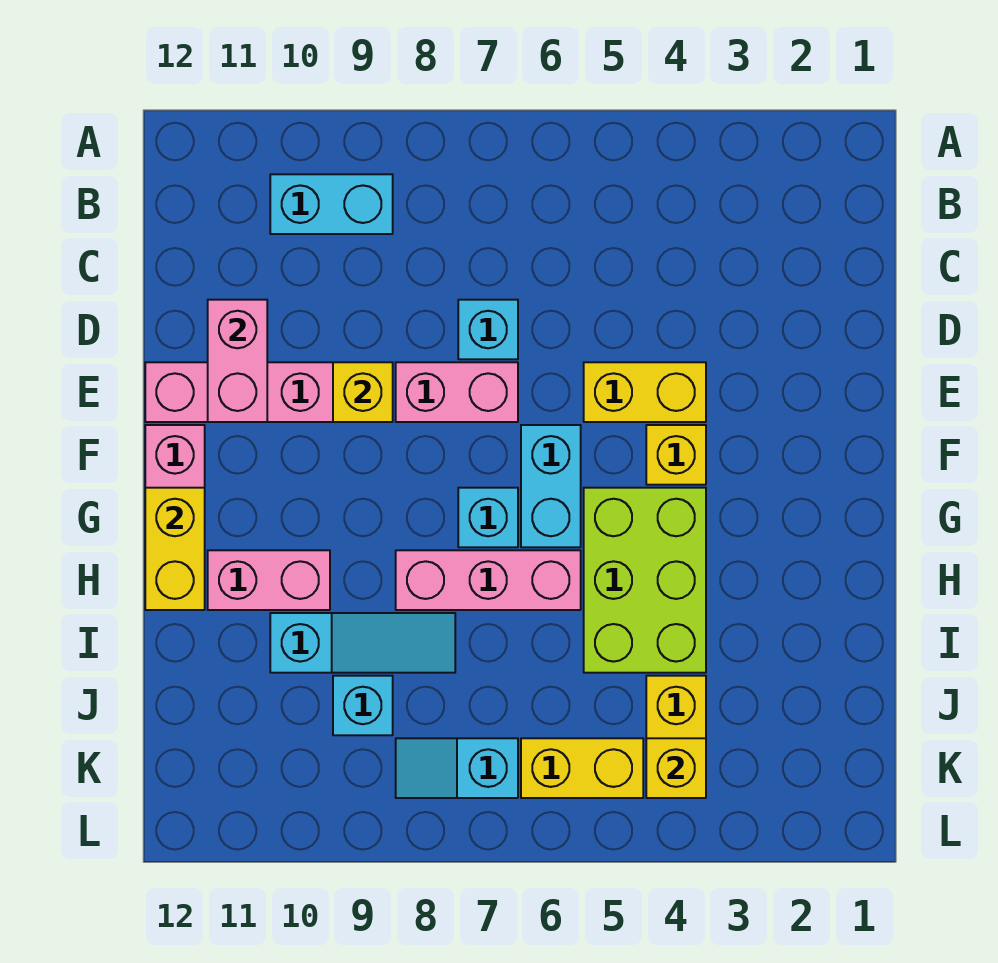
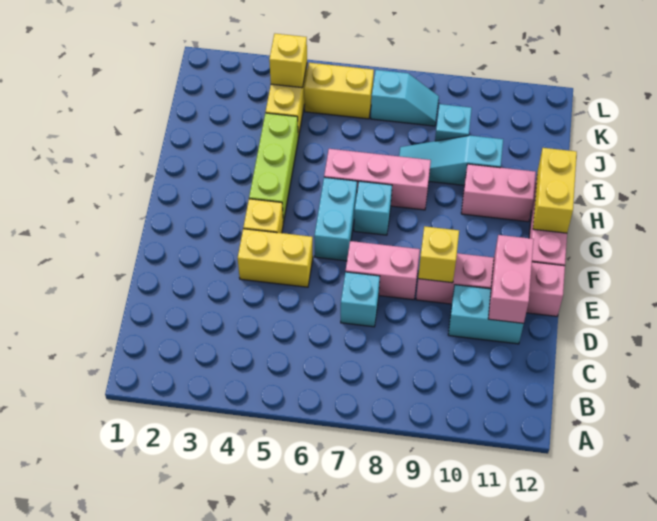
cyan 1x2 brick [270,174,393,234] -> cyan 1x2 brick moved to [448,285,523,344]
lime 2x3 brick [584,488,706,673] -> lime 1x3 brick [249,113,298,222]

